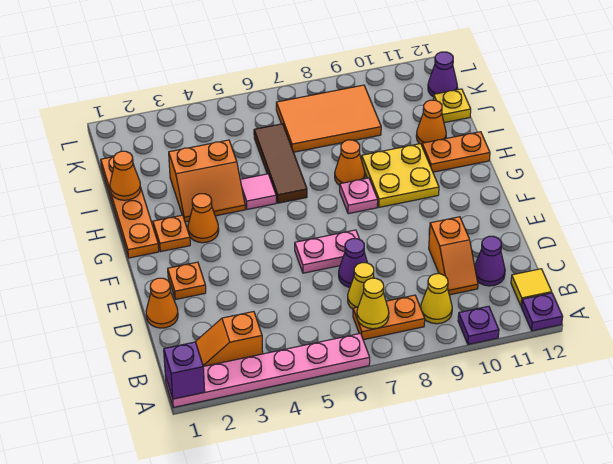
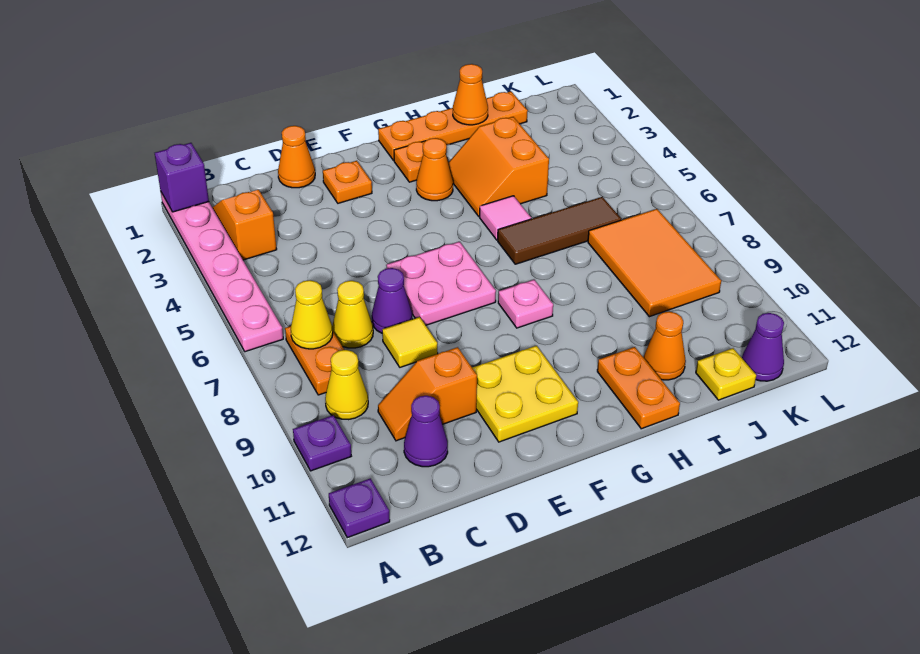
yellow 1x1 tile [511,269,552,306] -> yellow 1x1 tile moved to [382,317,438,367]
pink 1x2 plate [295,230,359,273] -> pink 2x2 plate [386,242,496,325]
yellow 2x2 plate [362,144,439,207] -> yellow 2x2 plate moved to [472,346,578,442]
orange 1x1 cone [335,140,365,185] -> none

